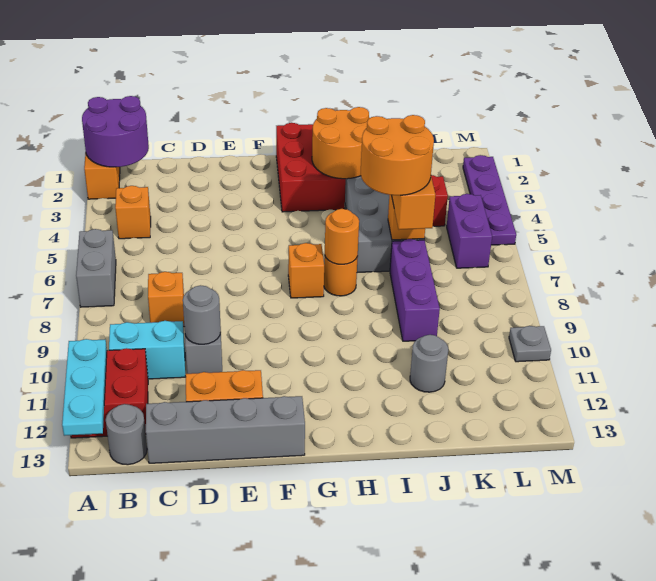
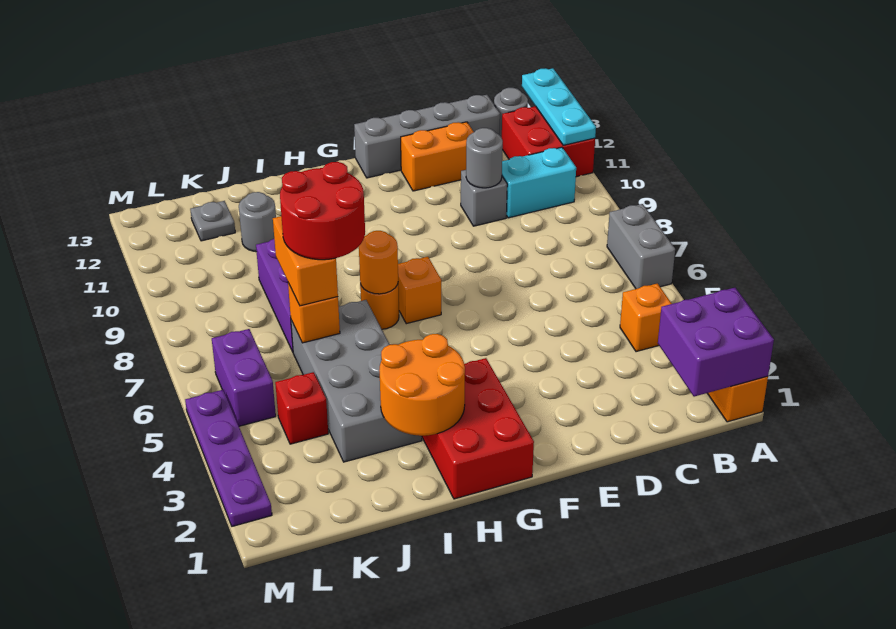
purple 2x2 round brick [82,96,149,167] -> purple 2x2 brick [658,288,774,397]
orange 1x1 brick [148,272,185,327] -> none
orange 2x2 round brick [361,115,434,195] -> red 2x2 round brick [280,162,365,260]
grey 1x1 plate [509,326,551,362] -> grey 1x1 plate moved to [190,201,235,241]

